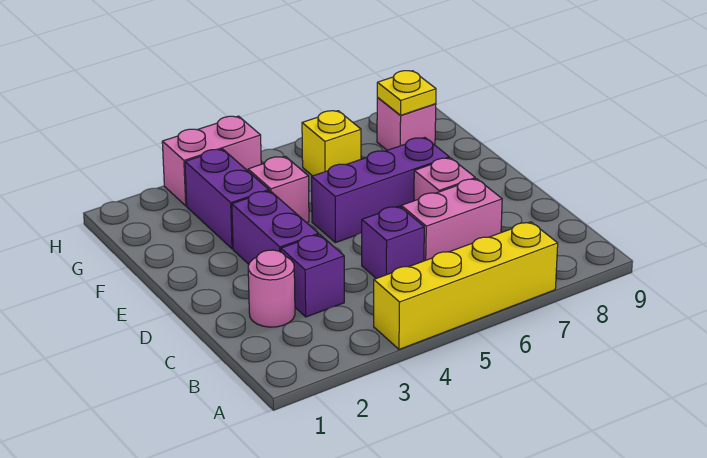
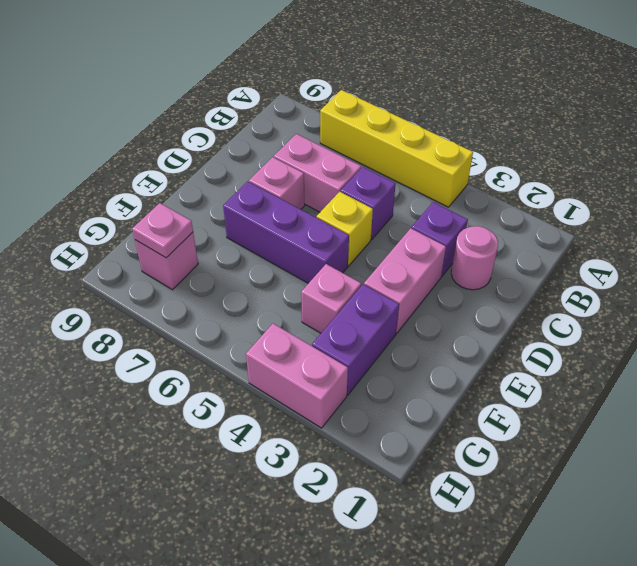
purple 1x2 brick [232,191,319,264] -> pink 1x2 brick [364,228,446,333]
yellow 1x1 brick [302,111,361,176] -> yellow 1x1 brick moved to [317,192,373,266]
yellow 1x1 plate [377,71,436,115] -> pink 1x1 plate [132,203,193,258]

